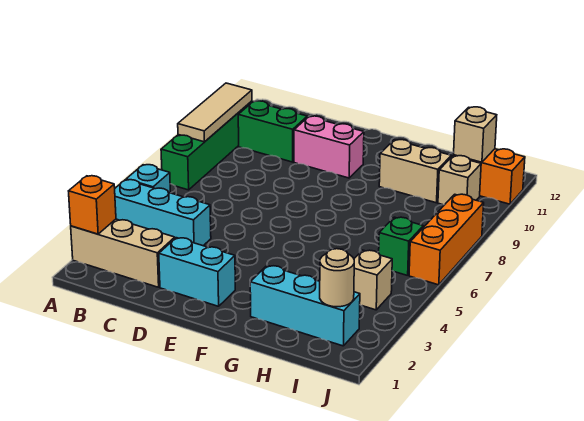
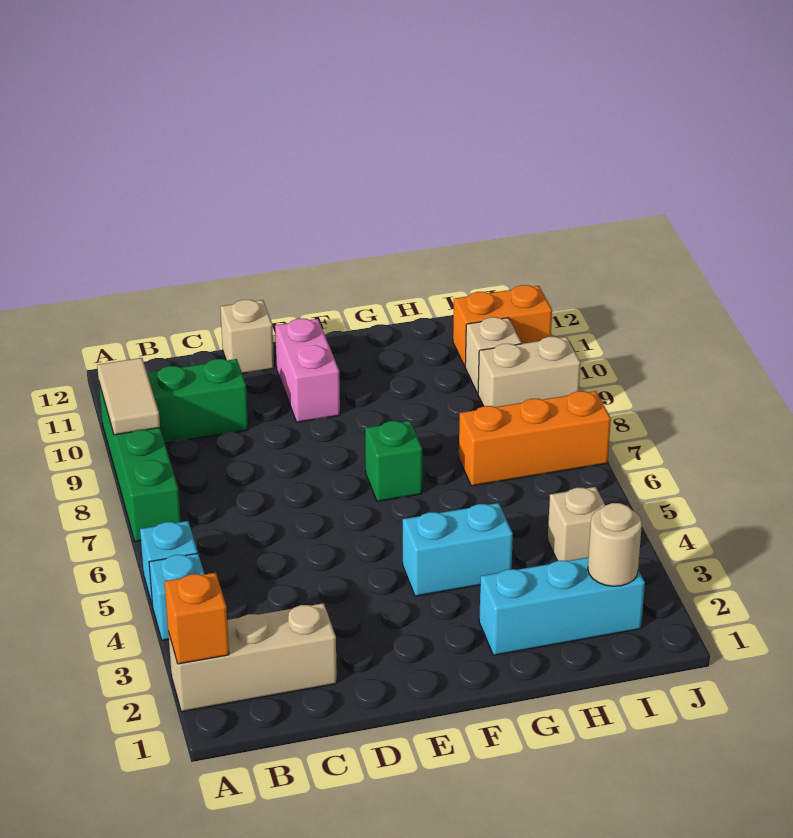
cyan 1x3 brick [115,180,211,246] -> cyan 1x1 brick [149,553,204,640]
tan 1x3 tile [178,83,252,142] -> tan 1x2 tile [97,358,160,435]
cyan 1x2 brick [159,238,235,306] -> cyan 1x2 brick moved to [403,503,513,596]
pink 1x2 brick [294,116,364,178] -> pink 1x2 brick turned to [275,318,340,422]
tan 1x2 brick [379,140,451,203] -> tan 1x2 brick moved to [478,337,581,407]
green 1x1 brick [379,217,423,276] -> green 1x1 brick moved to [365,421,422,501]
tan 1x1 brick [453,107,497,162] -> tan 1x1 brick moved to [220,300,274,373]
orange 1x3 brick [409,194,484,285] -> orange 1x3 brick turned to [459,391,611,486]

